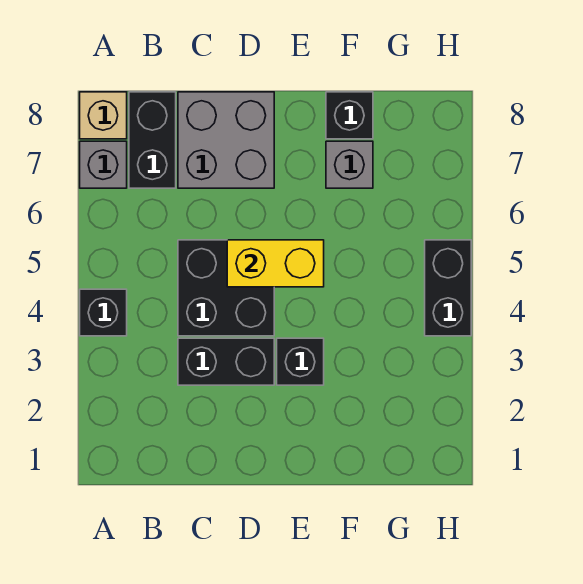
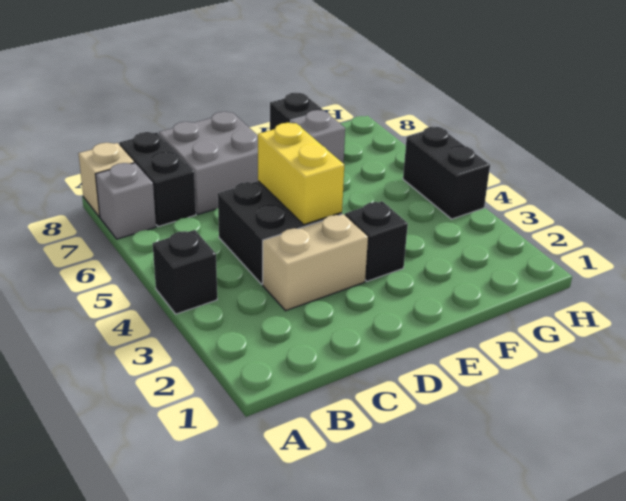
black 1x2 brick [178,338,274,385] -> tan 1x2 brick [263,214,368,311]
yellow 1x2 brick [227,240,324,287] -> yellow 1x2 brick turned to [258,123,344,225]

